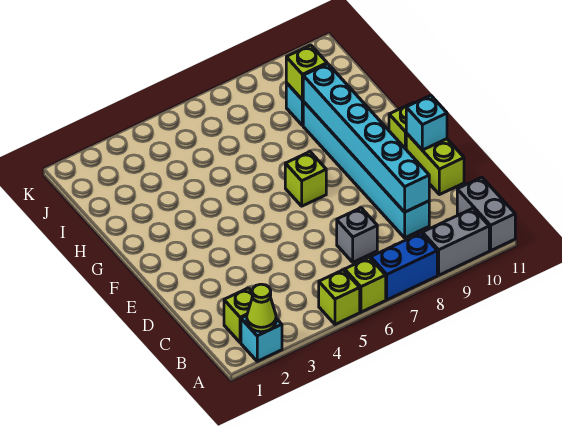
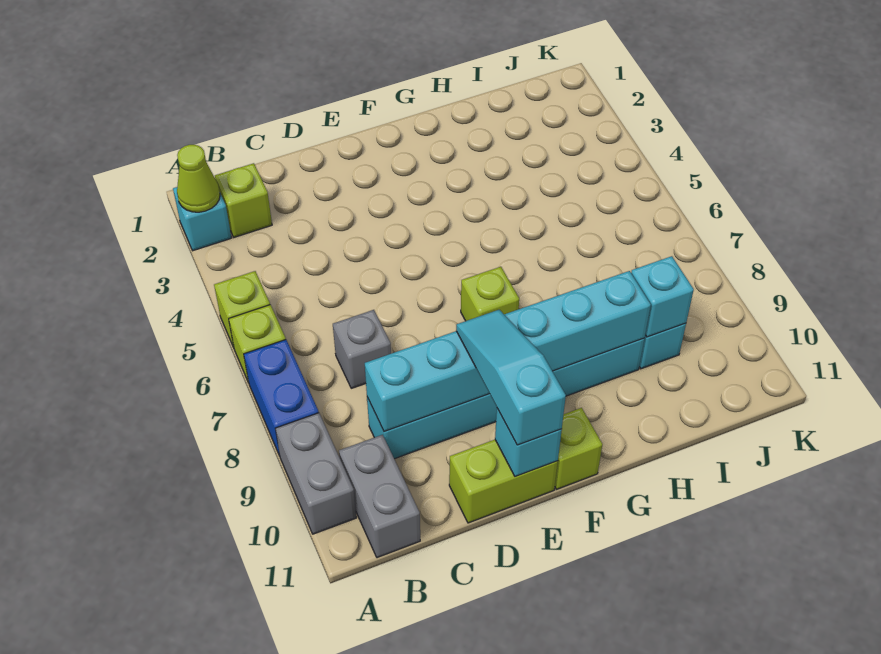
grey 1x2 brick [457,177,515,251] -> grey 1x2 brick turned to [339,435,420,558]
none -> cyan 1x3 slope [456,310,566,445]
lime 1x1 brick [286,45,327,100] -> cyan 1x1 brick [631,256,694,337]

